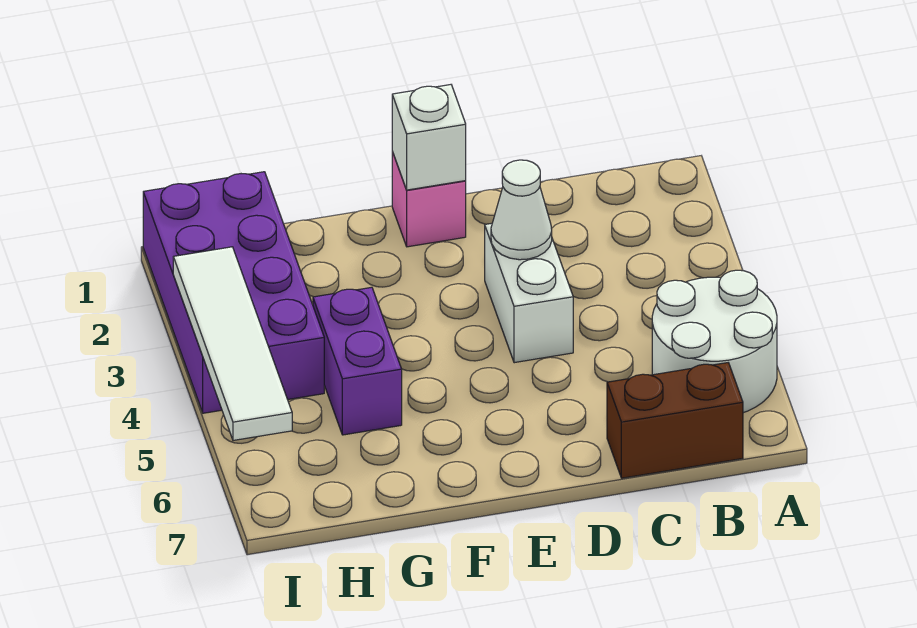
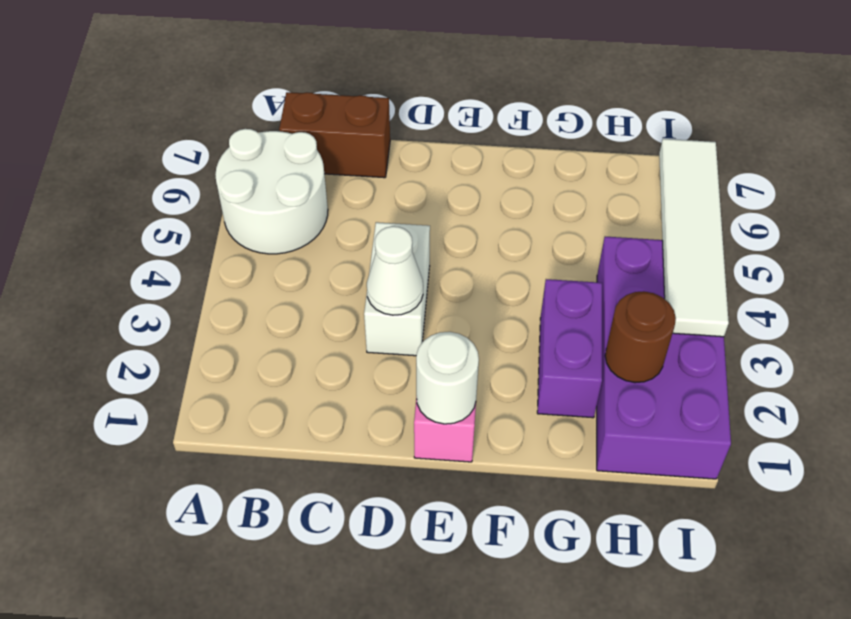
white 1x1 brick [392,85,466,190] -> white 1x1 round brick [416,332,479,424]
purple 1x2 brick [313,287,402,435] -> purple 1x2 brick moved to [537,279,602,418]
none -> brown 1x1 round brick [605,291,676,383]

